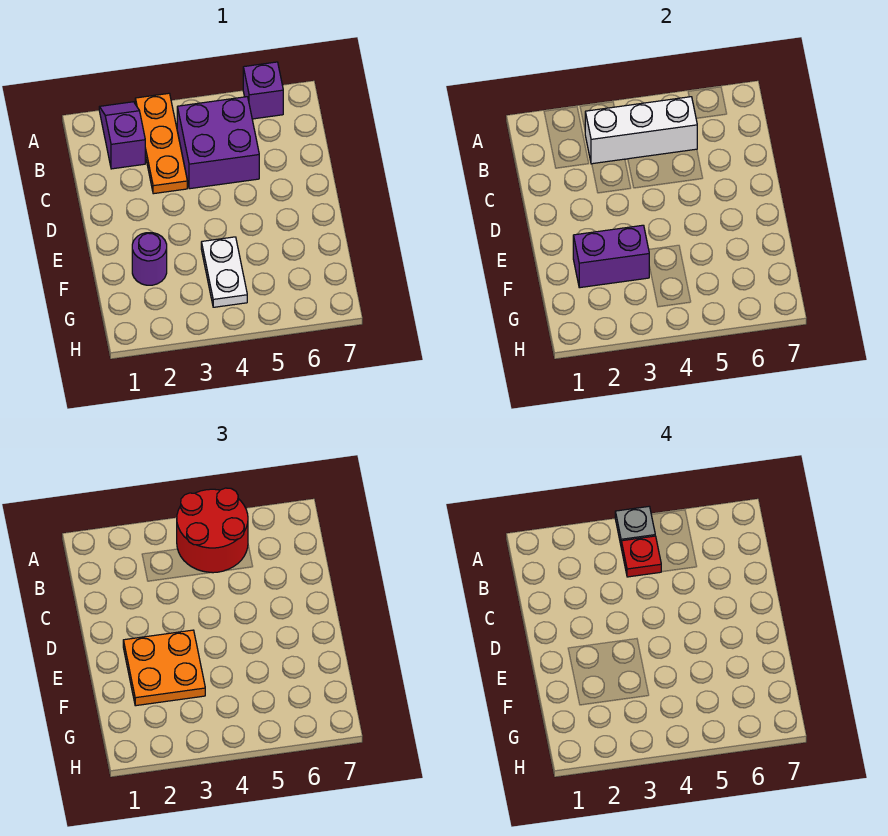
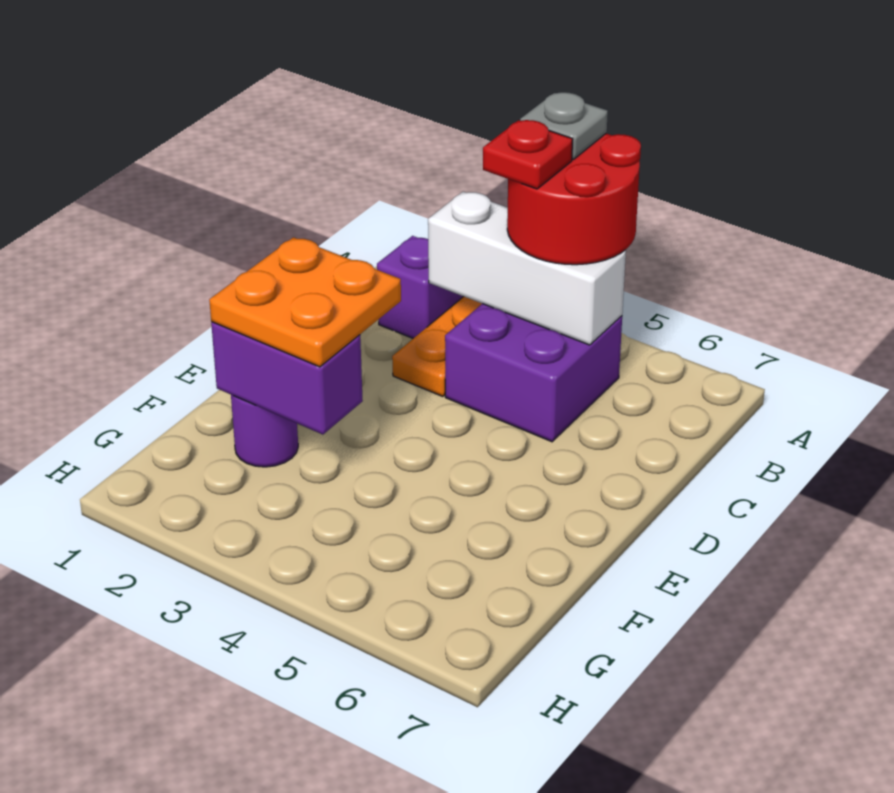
purple 1x1 brick [243,62,283,119] -> none
white 1x2 plate [201,237,247,307] -> none

